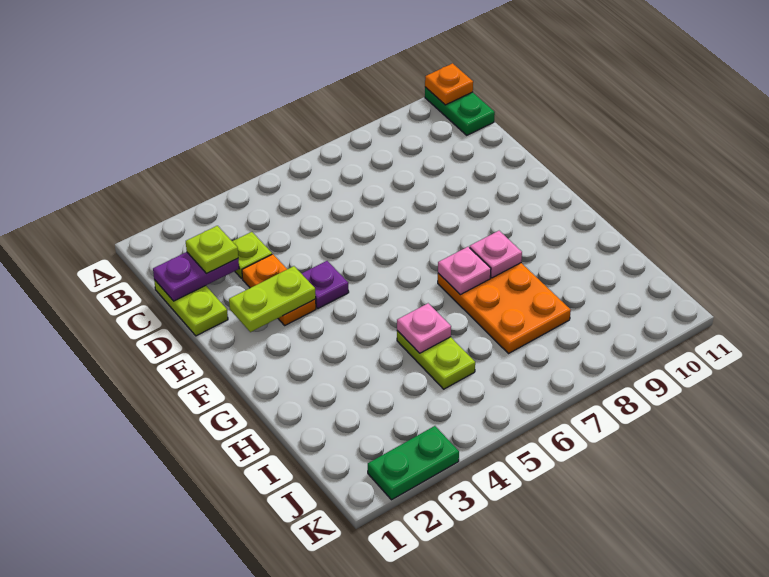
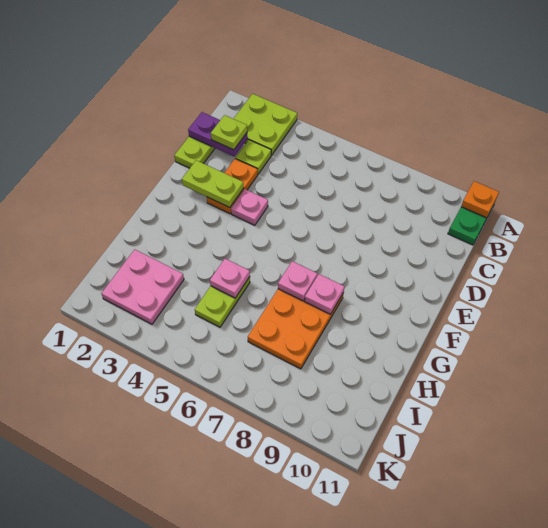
none -> lime 2x2 plate [234,94,297,155]
purple 1x1 plate [301,261,349,308] -> pink 1x1 plate [231,189,268,225]
none -> pink 2x2 plate [101,249,184,324]
green 1x2 plate [368,426,459,500] -> none

